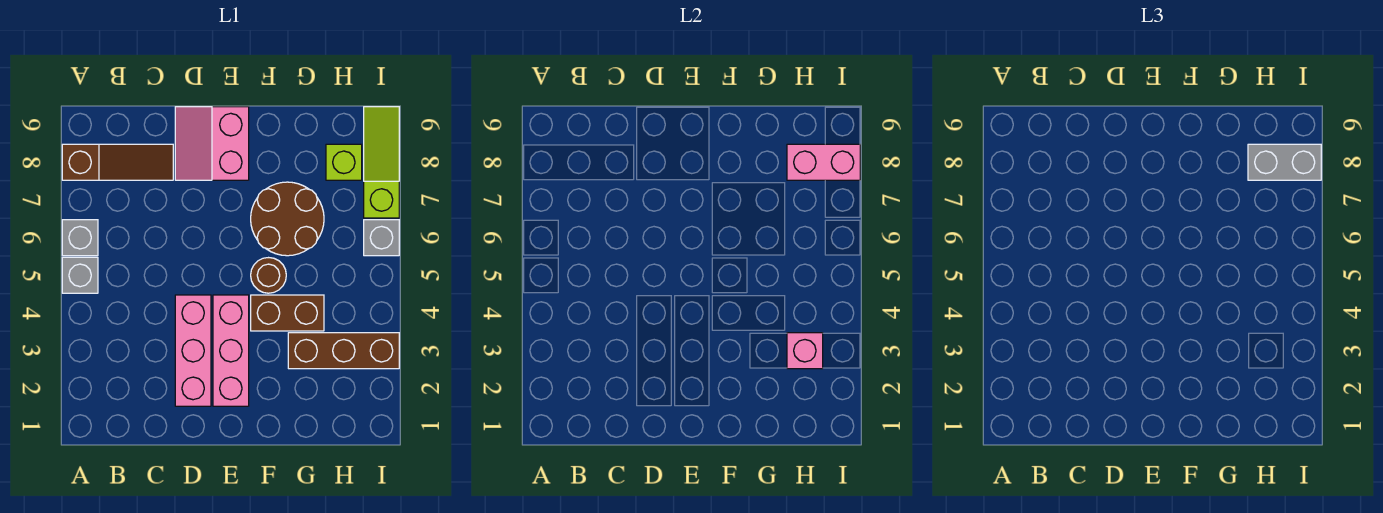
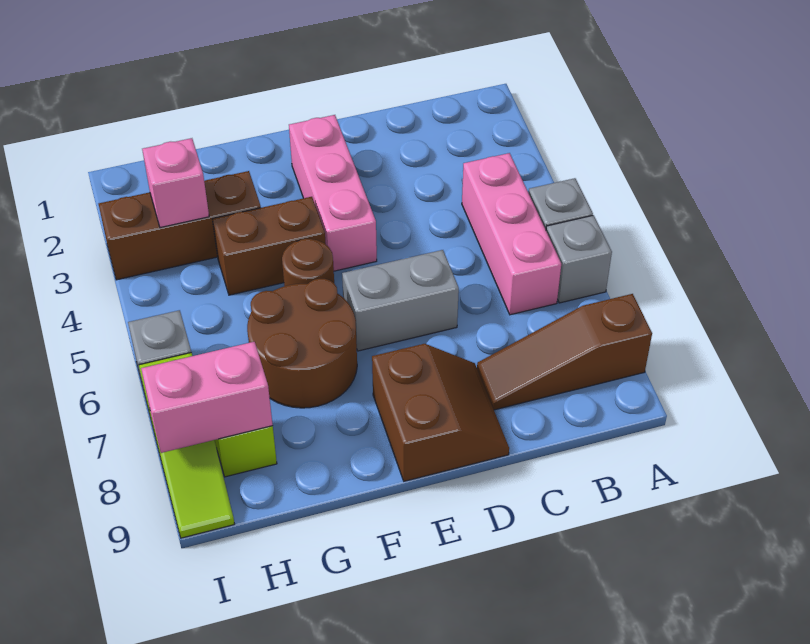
pink 1x3 brick [175,295,211,406] -> pink 1x3 brick moved to [462,153,561,315]
pink 2x2 slope [175,107,249,180] -> brown 2x2 slope [372,344,509,481]
grey 1x2 brick [1248,144,1321,180] -> grey 1x2 brick moved to [342,250,459,351]

